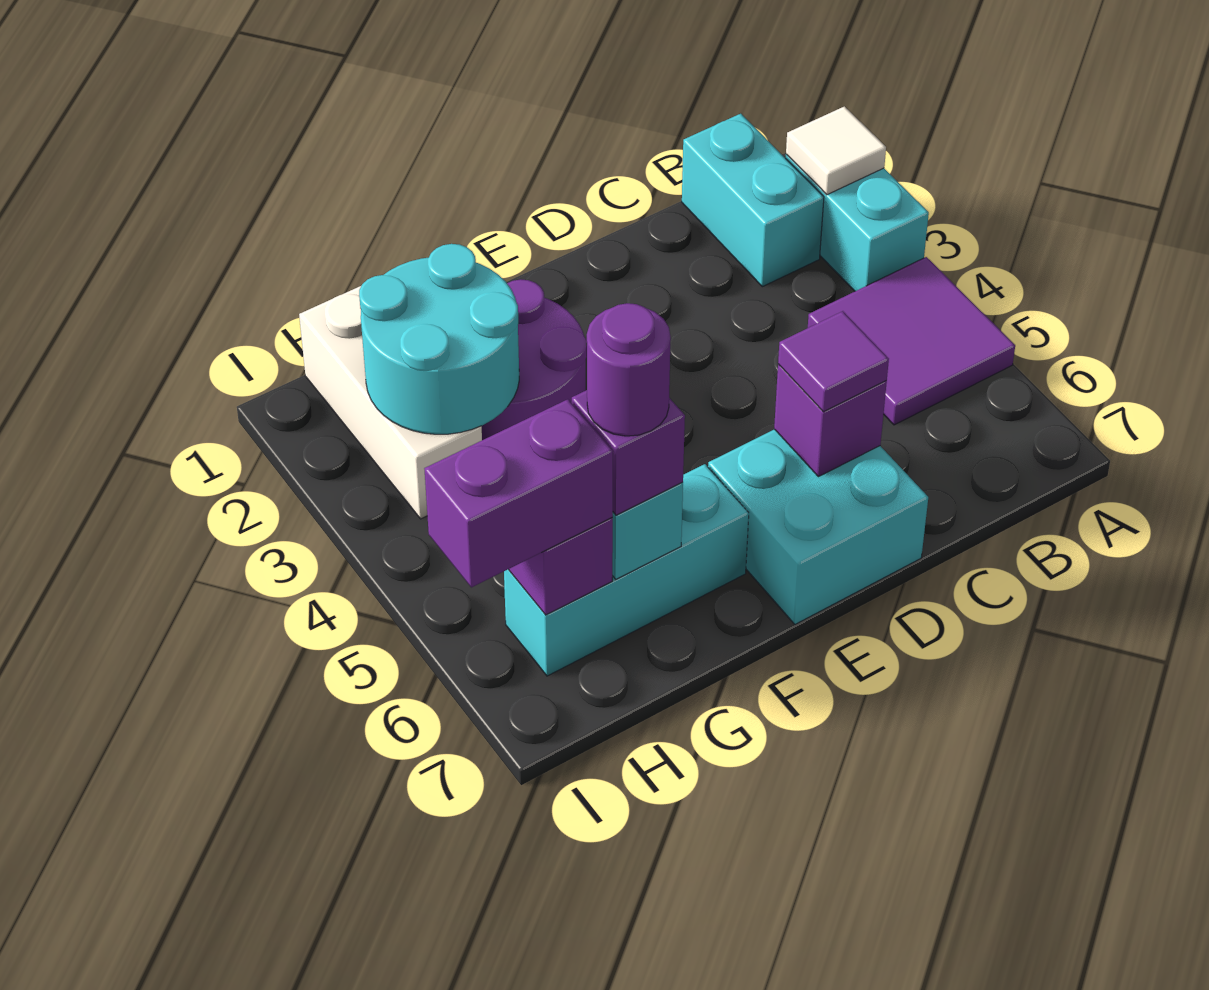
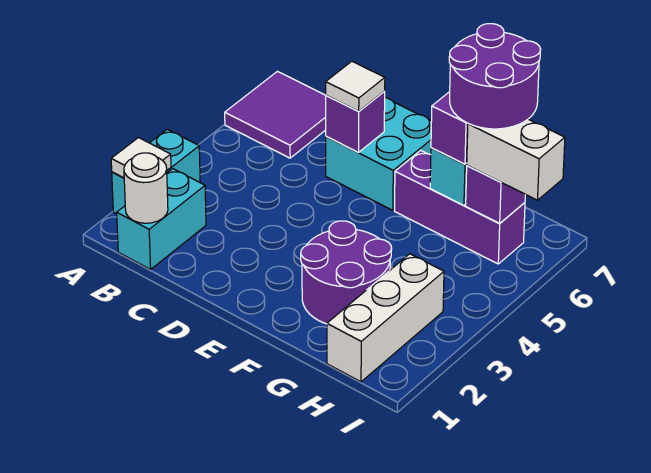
purple 2x2 tile [808,257,1015,425] -> purple 2x2 tile moved to [225,71,326,158]
none -> white 1x1 round brick [124,153,168,223]
purple 1x1 tile [778,311,889,412] -> white 1x1 tile [326,61,385,111]
cyan 1x3 brick [504,464,749,676] -> purple 1x3 brick [394,150,525,264]
cyan 2x2 round brick [359,244,519,434] -> none
purple 1x1 round brick [587,303,671,436] -> purple 2x2 round brick [449,24,541,129]
purple 1x2 brick [424,399,613,587] -> white 1x2 brick [467,119,565,200]

